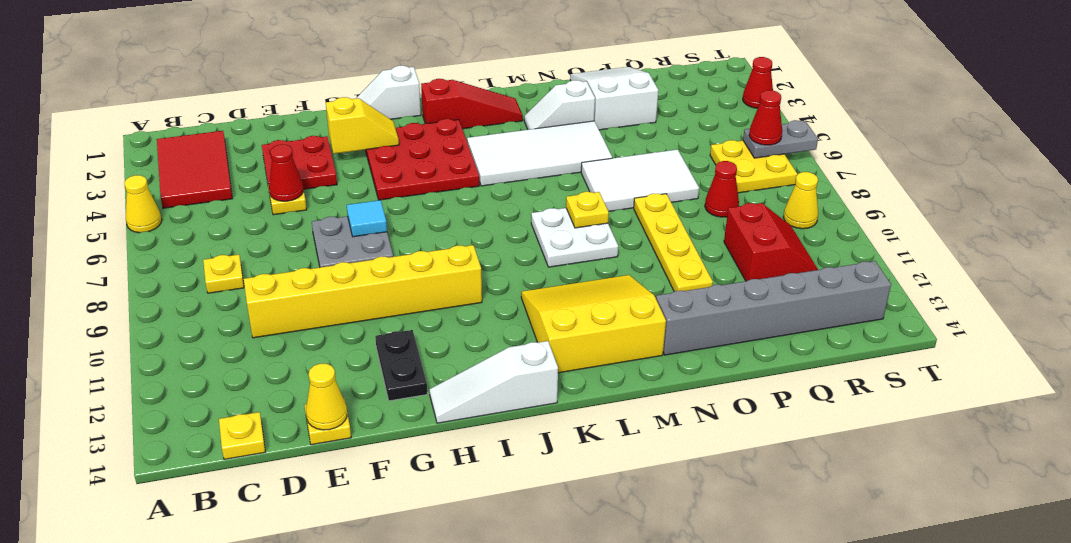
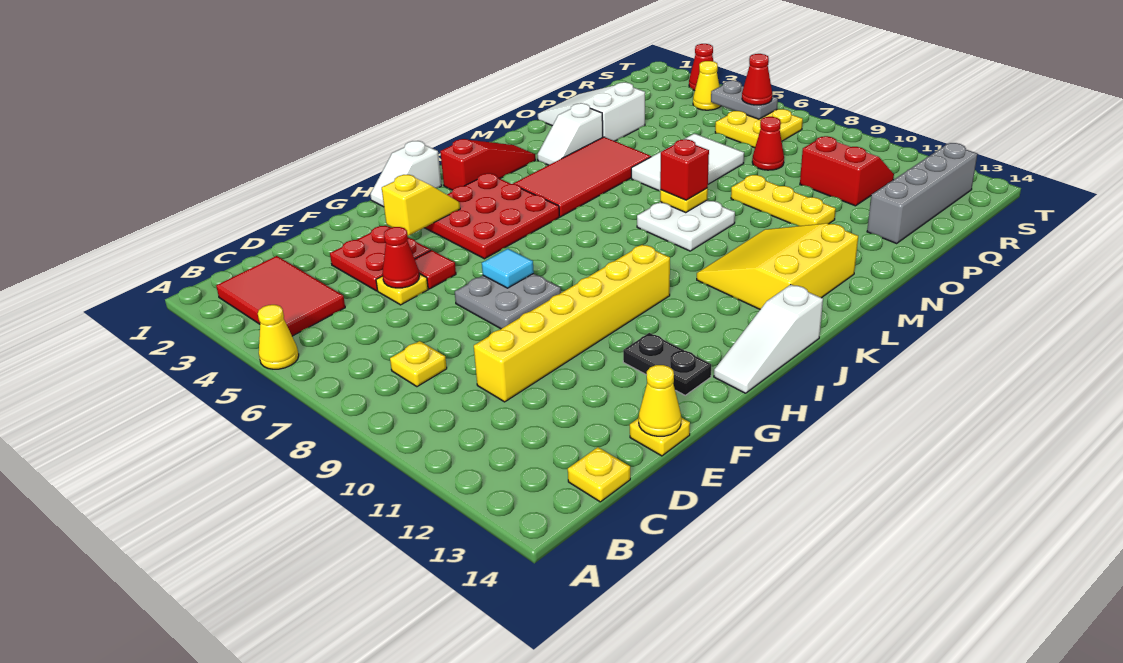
none -> red 1x1 tile [415,250,456,289]
white 2x4 tile [467,121,612,186] -> red 2x4 tile [513,137,651,217]
none -> red 1x1 brick [660,139,709,200]
grey 1x6 brick [656,261,891,355] -> grey 1x4 brick [867,143,977,243]
yellow 1x4 plate [634,194,713,292] -> yellow 1x3 plate [731,175,836,226]
grey 1x2 plate [743,120,818,158] -> grey 1x2 plate turned to [711,80,778,119]
yellow 1x1 cone [783,172,818,229] -> yellow 1x1 cone moved to [693,61,721,110]

